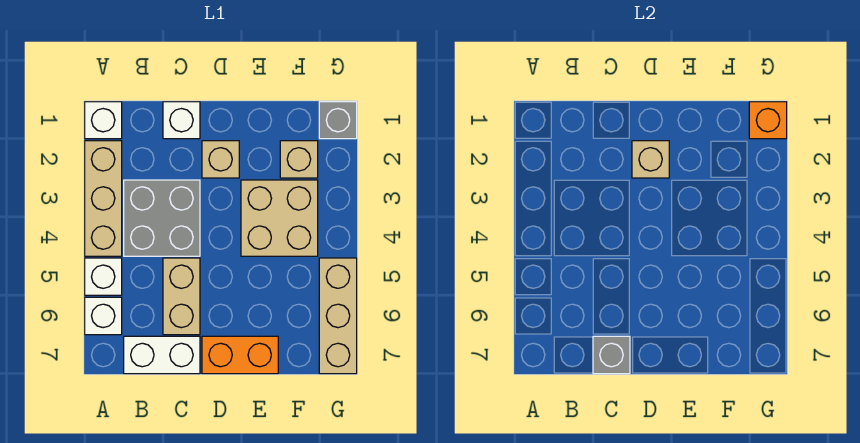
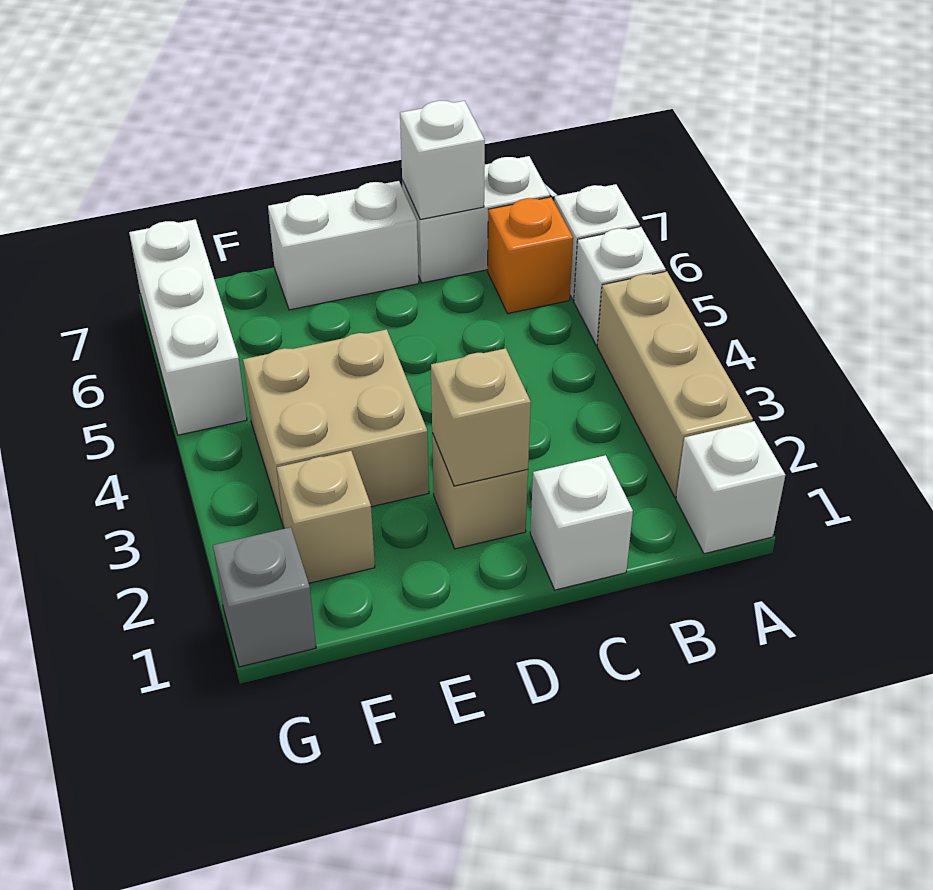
grey 2x2 brick [124,180,200,256] -> none
tan 1x2 brick [163,258,200,335] -> none
grey 1x1 brick [593,336,630,374] -> white 1x1 brick [400,101,485,219]
orange 1x2 brick [202,336,278,374] -> white 1x2 brick [268,181,419,310]
orange 1x1 brick [749,102,787,139] -> orange 1x1 brick moved to [488,197,573,314]
tan 1x3 brick [319,258,357,374] -> white 1x3 brick [129,220,247,435]

